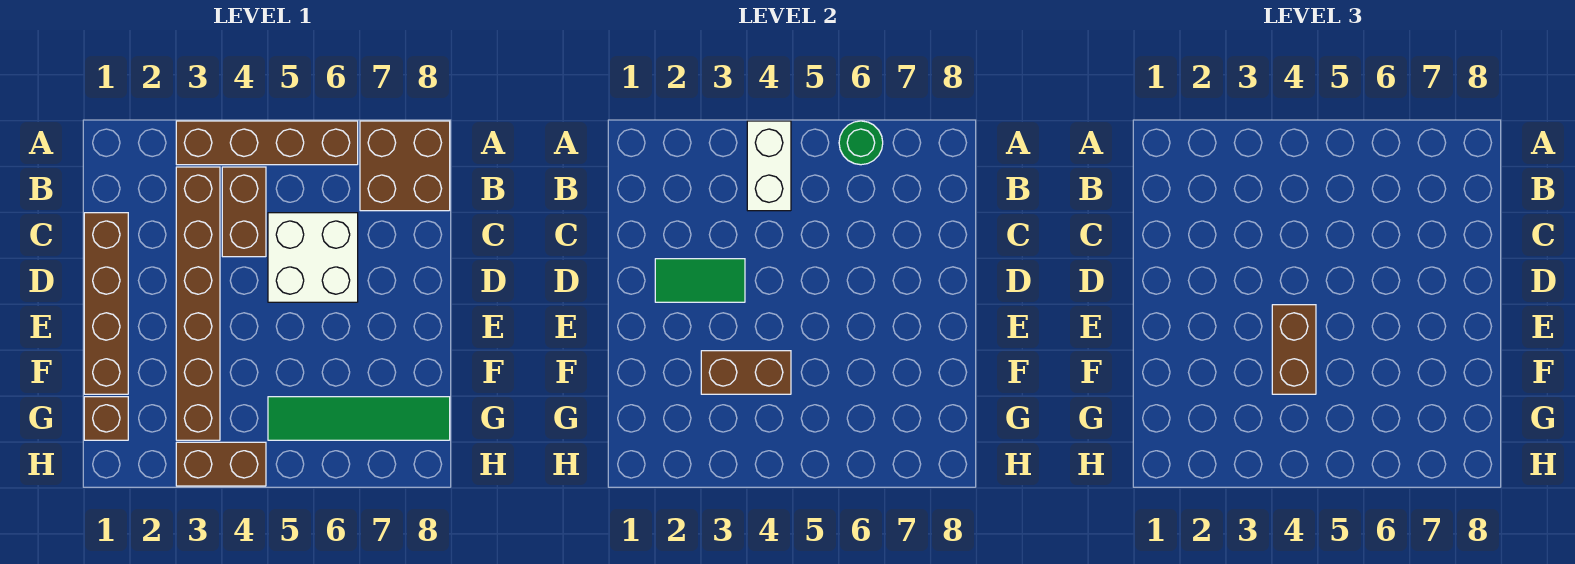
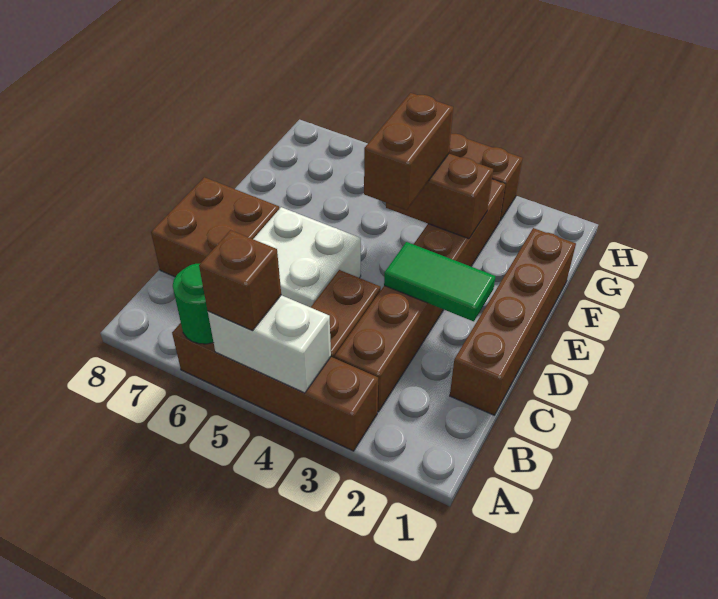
white 1x2 brick [747,121,791,211] -> white 1x2 brick turned to [208,295,331,393]
brown 2x2 brick [360,121,450,211] -> brown 2x2 brick moved to [151,177,279,277]
brown 1x1 brick [84,397,128,440] -> brown 1x1 brick moved to [199,230,281,331]
green 1x4 tile [268,397,450,440] -> none

